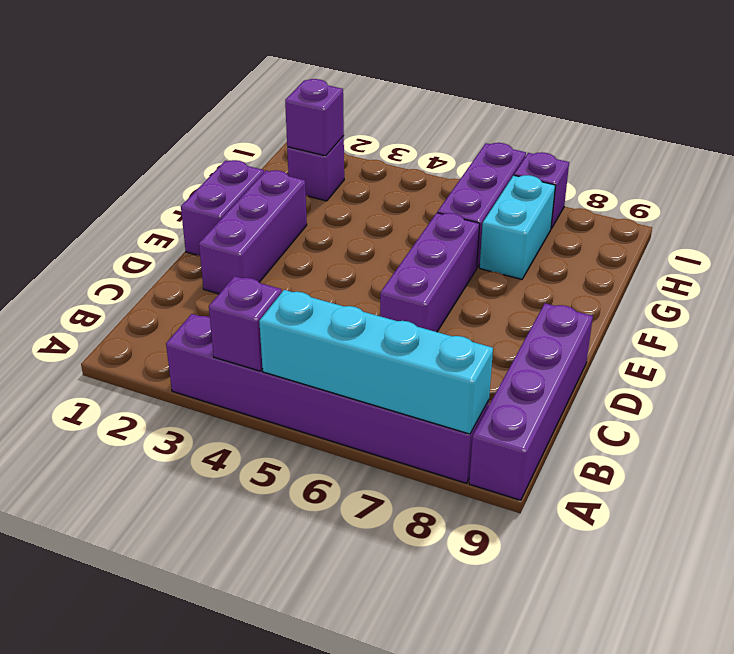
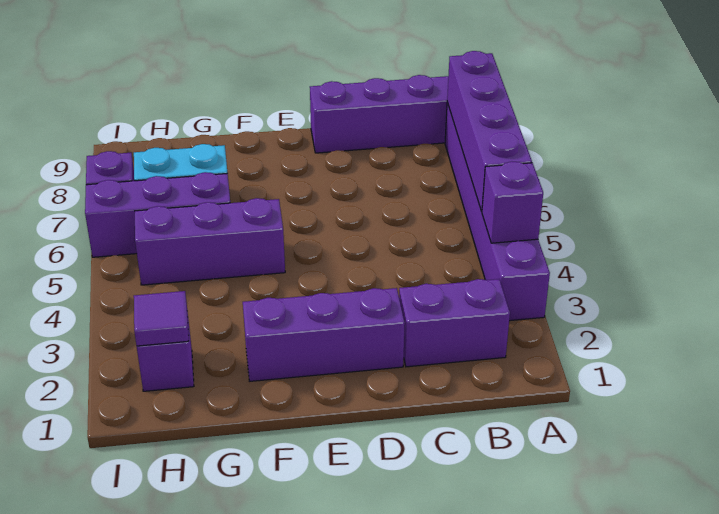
cyan 1x4 brick [259,290,493,434] -> purple 1x4 brick [447,51,532,212]
purple 1x3 brick [380,213,480,332] -> purple 1x3 brick moved to [135,198,285,285]
purple 1x2 brick [181,160,264,256] -> purple 1x2 brick moved to [399,279,510,367]
purple 1x1 brick [285,79,344,156] -> purple 1x1 tile [134,291,189,346]

